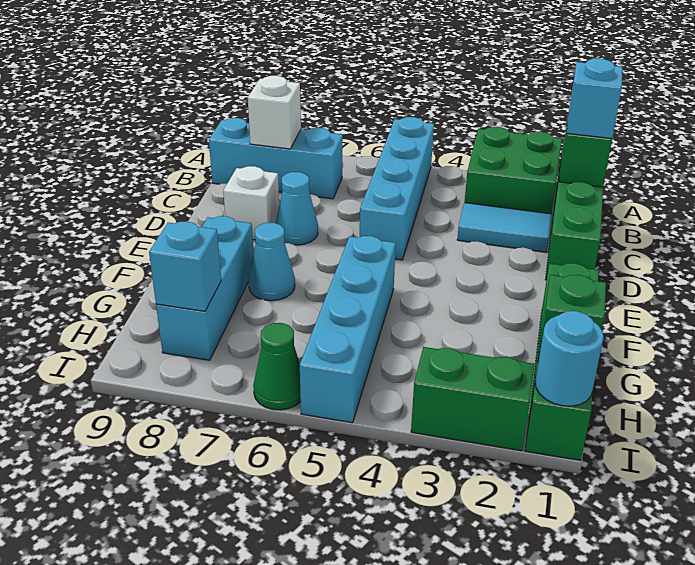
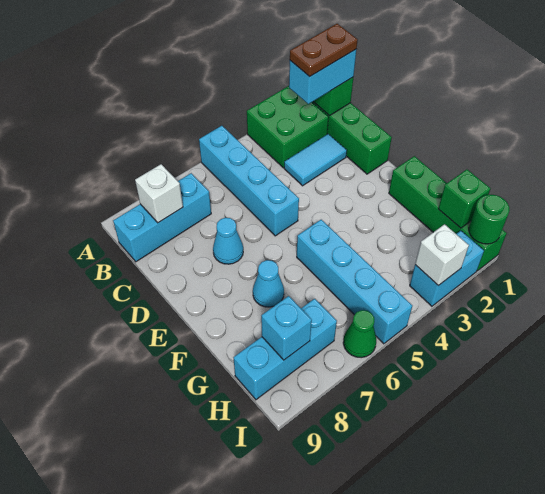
cyan 1x1 brick [566,59,622,138] -> cyan 1x2 brick [289,50,356,104]
none -> brown 1x2 plate [290,24,357,77]
white 1x1 brick [223,166,279,240] -> white 1x1 brick moved to [415,224,469,285]
cyan 1x3 brick [156,216,254,360] -> cyan 1x3 brick turned to [234,299,337,400]
cyan 1x1 round brick [535,311,604,406] -> green 1x1 round brick [469,195,510,244]
green 1x2 brick [411,347,535,451] -> cyan 1x2 brick [410,231,484,306]

